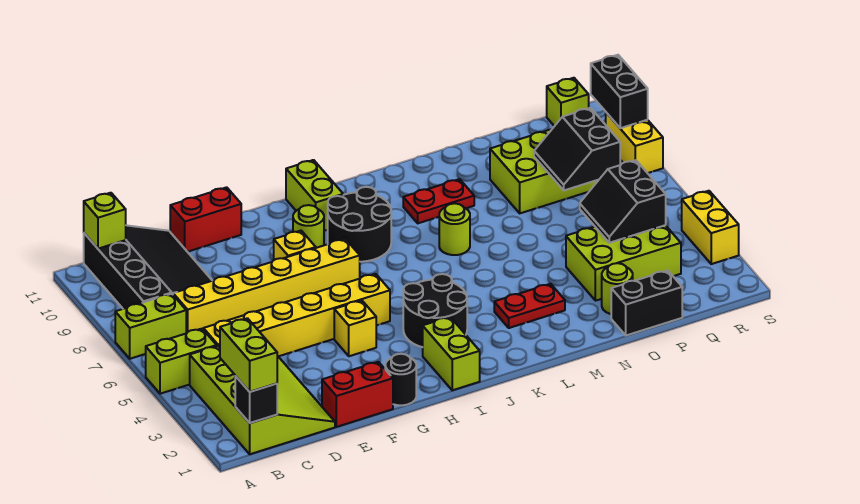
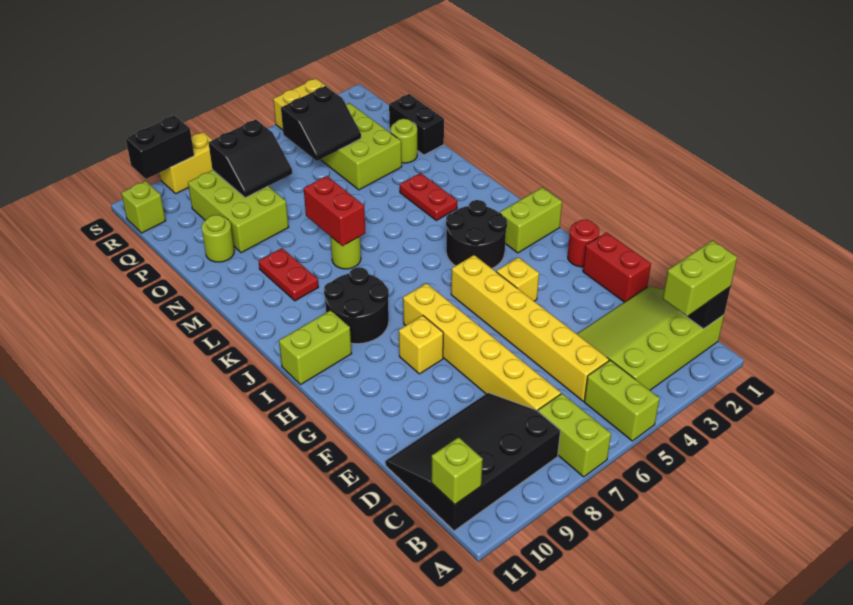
red 1x2 brick [170,187,241,252] -> red 1x2 brick moved to [304,176,365,246]
black 1x1 round brick [385,354,416,405] -> red 1x1 round brick [568,220,599,267]
lime 1x1 round brick [293,205,324,248] -> lime 1x1 round brick moved to [201,215,234,262]

